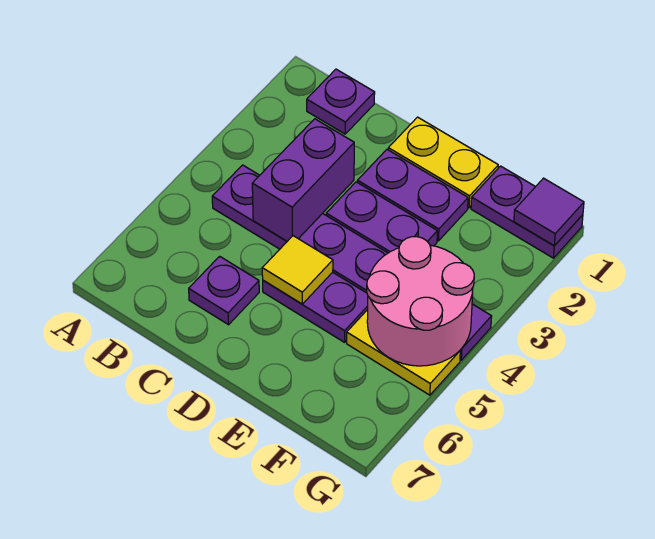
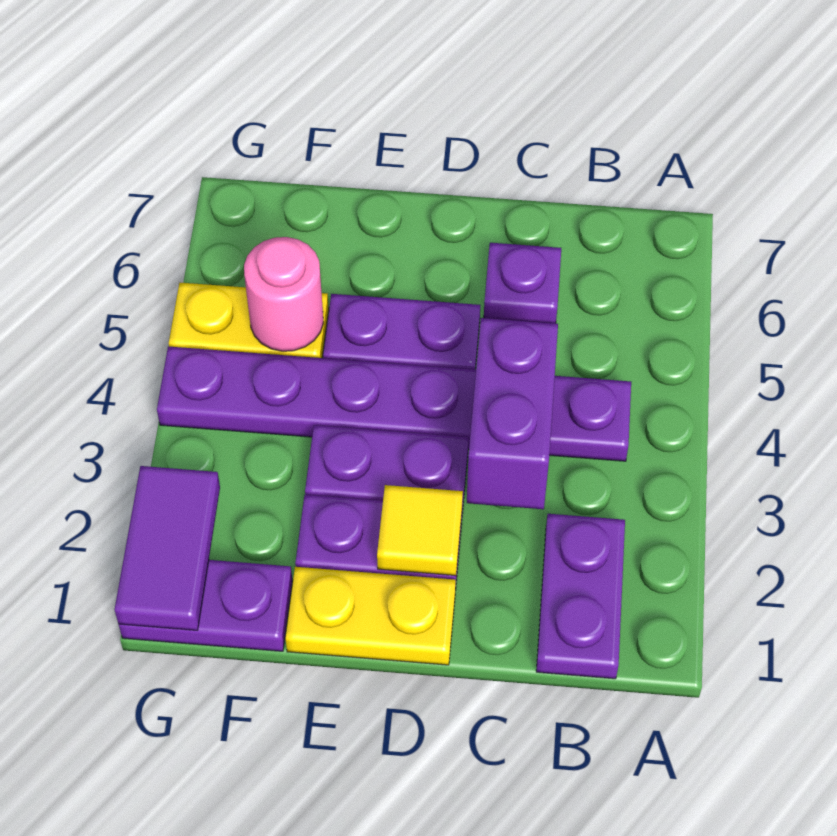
purple 1x1 plate [307,69,375,134] -> purple 1x2 plate [536,514,625,679]
yellow 1x1 tile [262,236,333,304] -> yellow 1x1 tile moved to [377,485,463,576]
pink 2x2 round brick [367,237,474,366] -> pink 1x1 round brick [244,237,323,351]
purple 1x1 tile [514,178,584,246] -> purple 1x2 tile [114,466,220,630]

